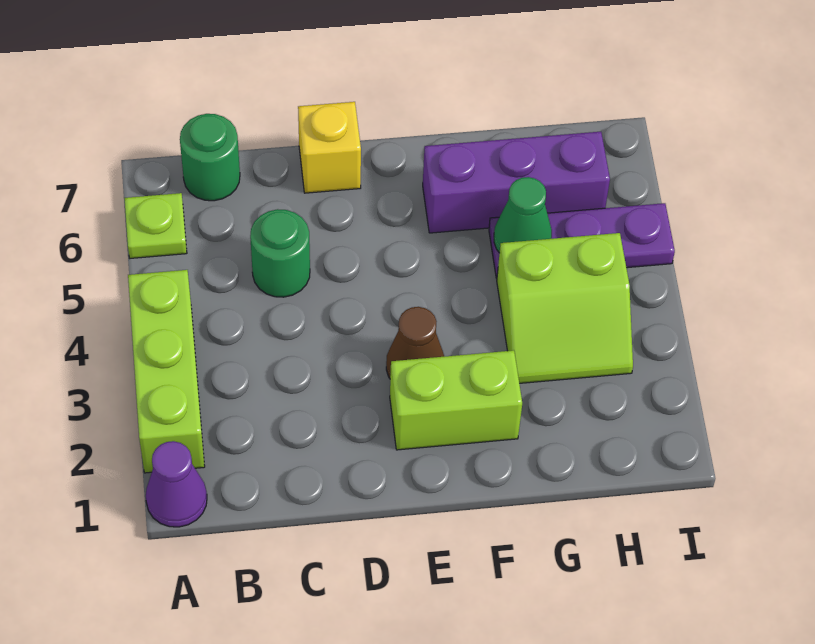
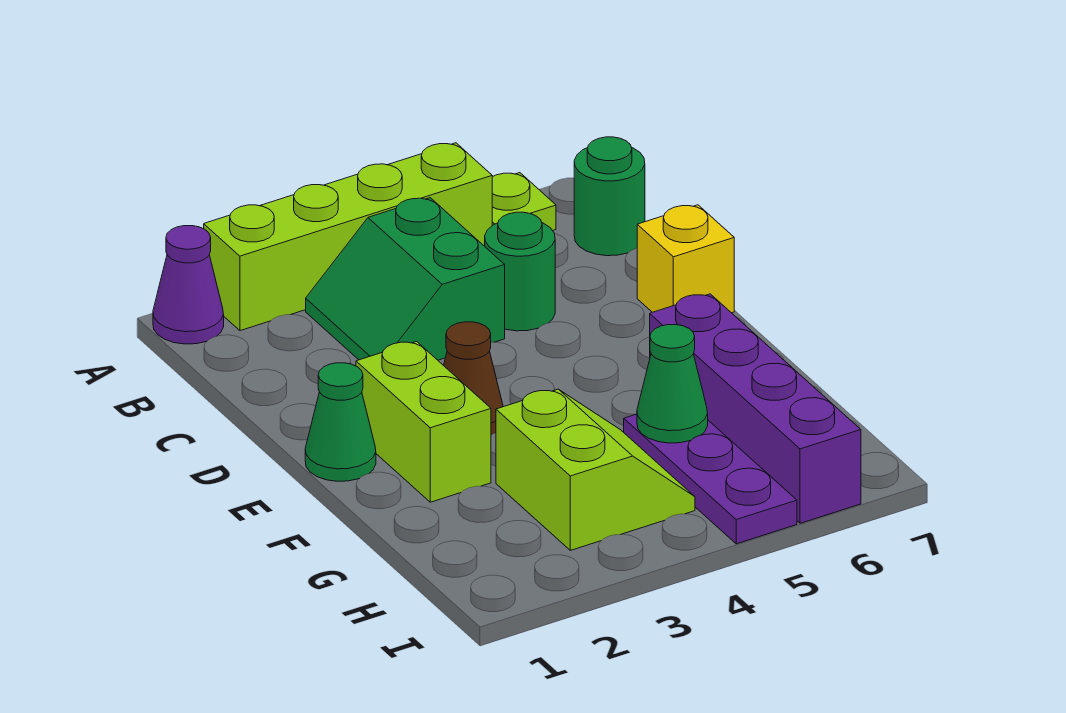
lime 1x3 brick [128,270,205,473] -> lime 1x4 brick [204,143,492,331]
none -> green 2x2 slope [306,198,505,360]
none -> green 1x1 cone [305,363,376,481]
purple 1x3 brick [423,132,610,233] -> purple 1x4 brick [650,294,861,523]
lime 2x2 slope [497,233,633,383] -> lime 2x2 slope turned to [496,389,695,550]

